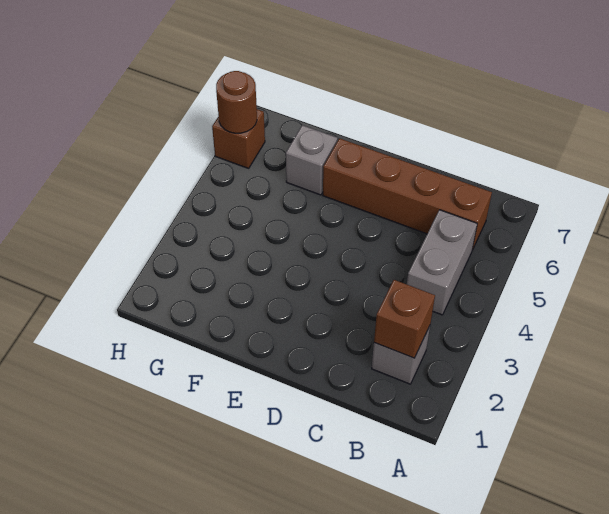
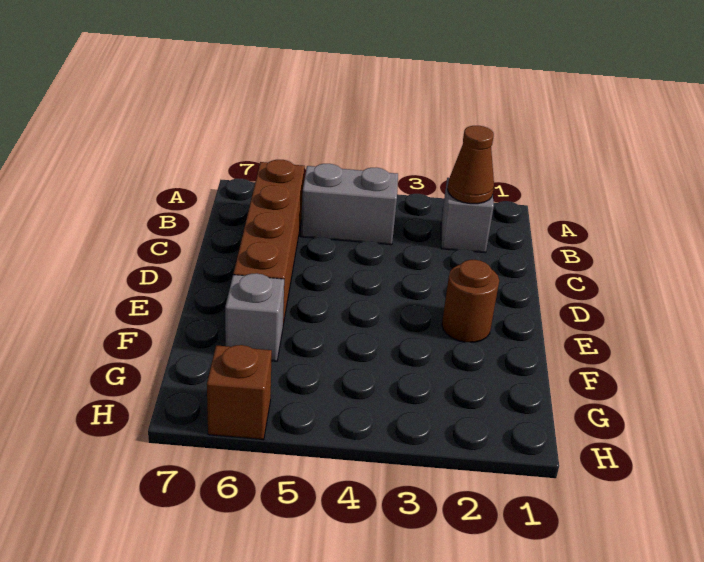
brown 1x1 brick [374,280,435,358] -> brown 1x1 cone [447,126,494,204]
brown 1x1 round brick [216,71,257,133] -> brown 1x1 round brick moved to [442,260,499,342]

